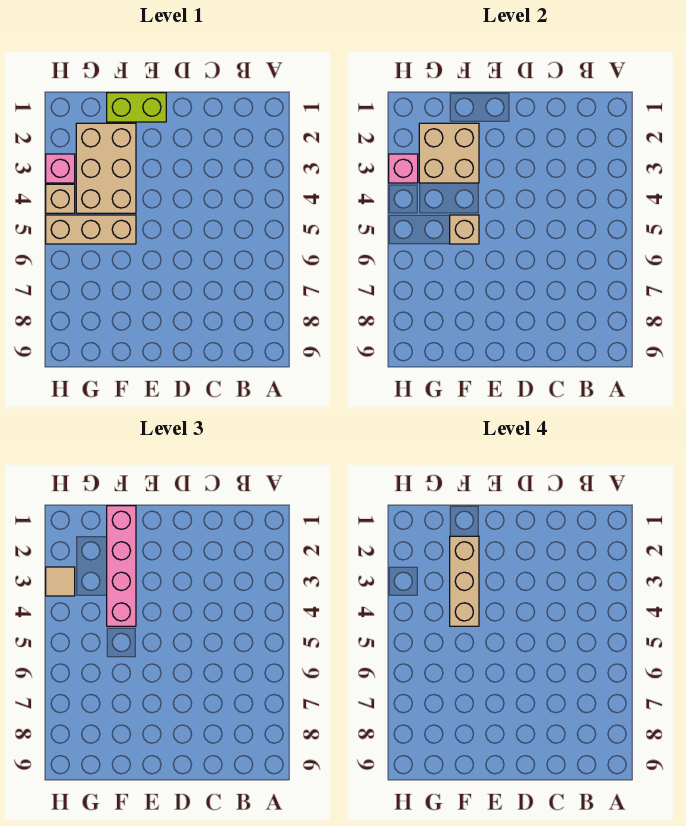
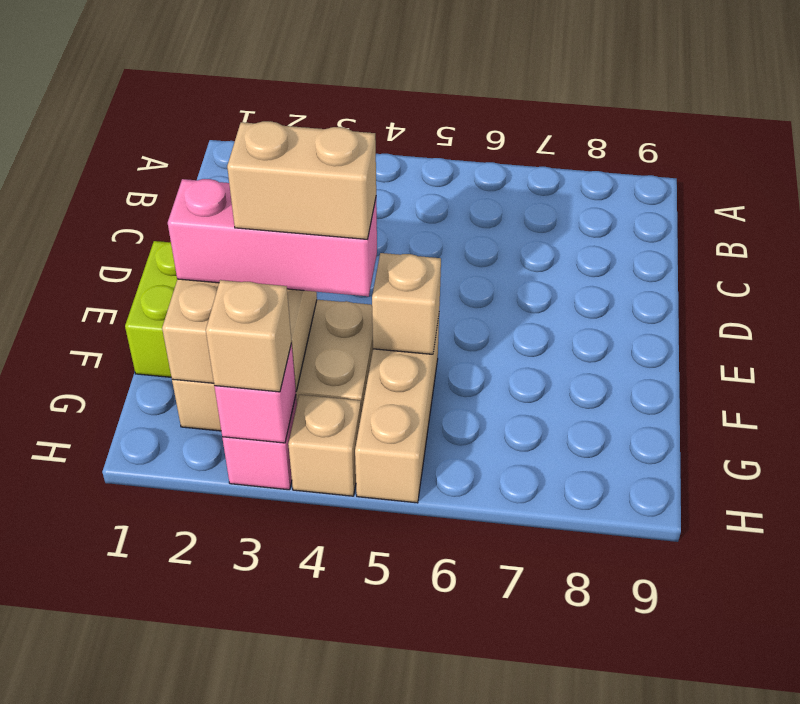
pink 1x4 brick [107,506,136,626] -> pink 1x3 brick [168,179,377,296]
tan 1x3 brick [450,536,479,626] -> tan 1x2 brick [227,121,376,240]
tan 1x1 tile [46,567,75,596] -> tan 1x1 brick [206,280,292,392]

